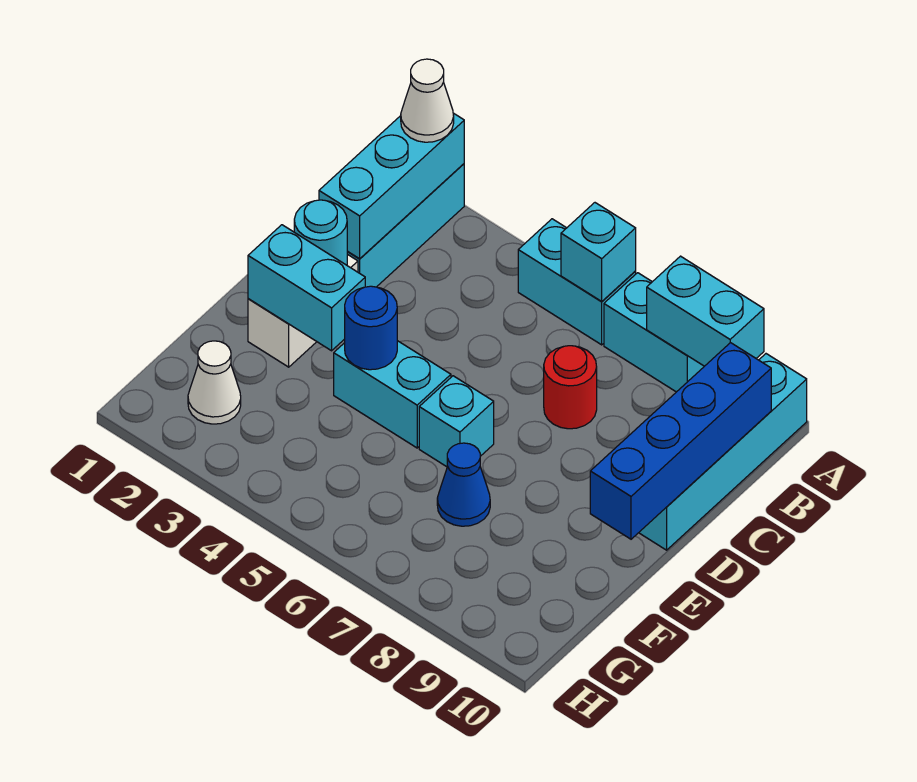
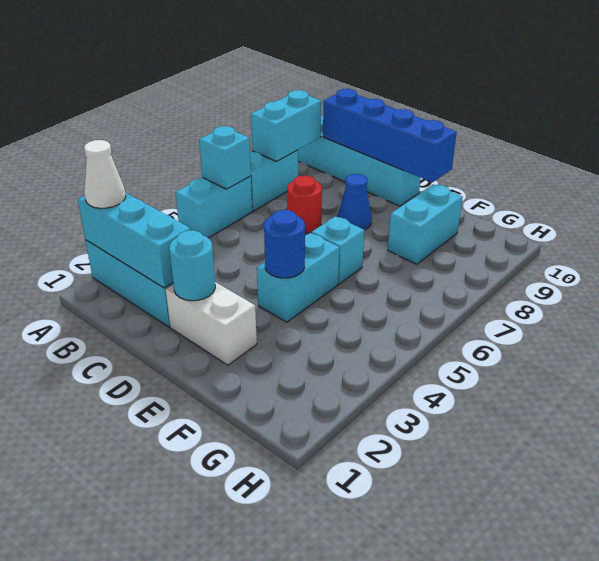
cyan 1x2 brick [248,225,365,351] -> cyan 1x2 brick moved to [388,184,463,264]
blue 1x1 cone [437,443,490,526] -> blue 1x1 cone moved to [338,174,372,230]
white 1x1 cone [188,341,241,424] -> none

